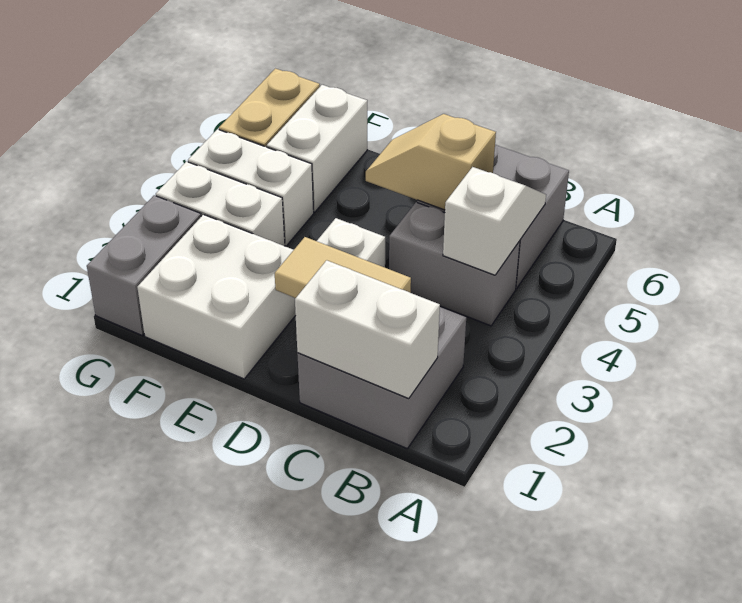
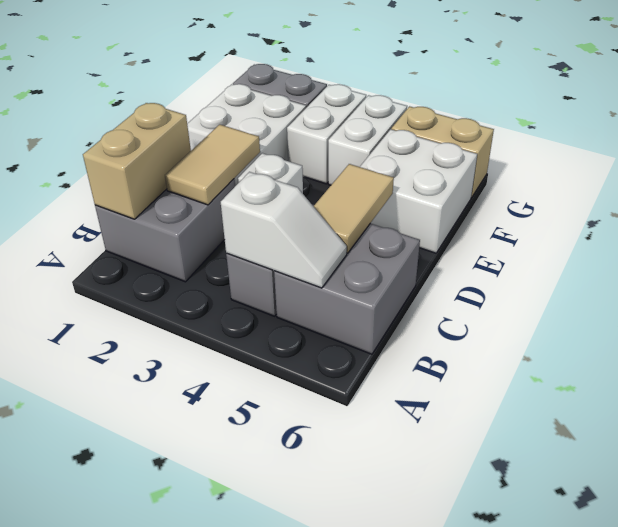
white 1x2 brick [295,260,440,399] -> tan 1x2 brick [83,103,191,219]
tan 1x2 slope [366,114,496,210] -> tan 1x2 tile [314,164,394,253]
white 1x2 brick [267,85,367,212] -> white 2x2 brick [360,129,477,253]

